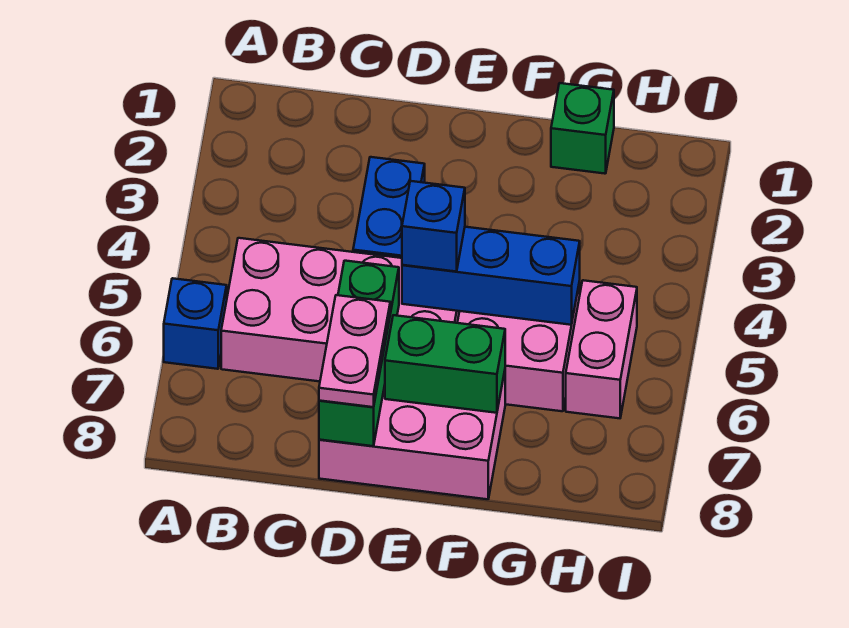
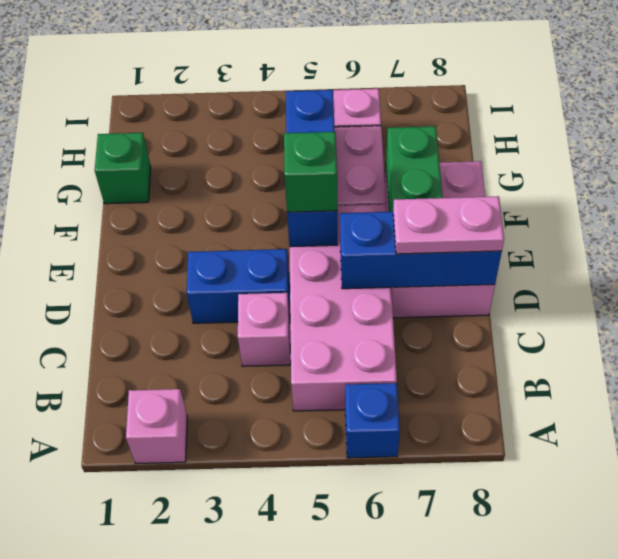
none -> pink 1x1 brick [126,389,187,463]
none -> pink 1x1 brick [238,293,290,366]
green 1x3 brick [319,261,399,446] -> blue 1x3 brick [340,212,502,289]
blue 1x1 brick [402,181,465,271] -> green 1x1 brick [284,132,337,212]

